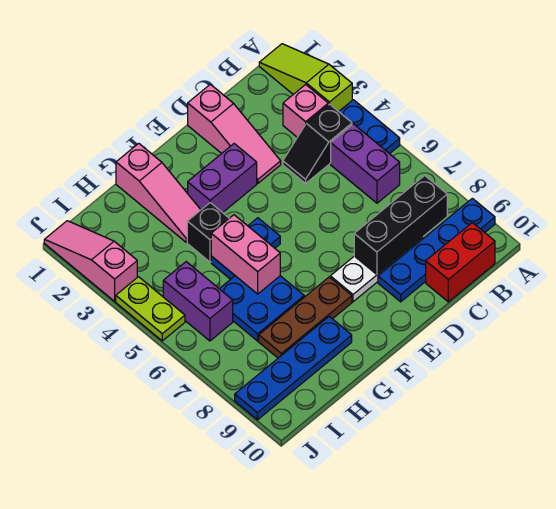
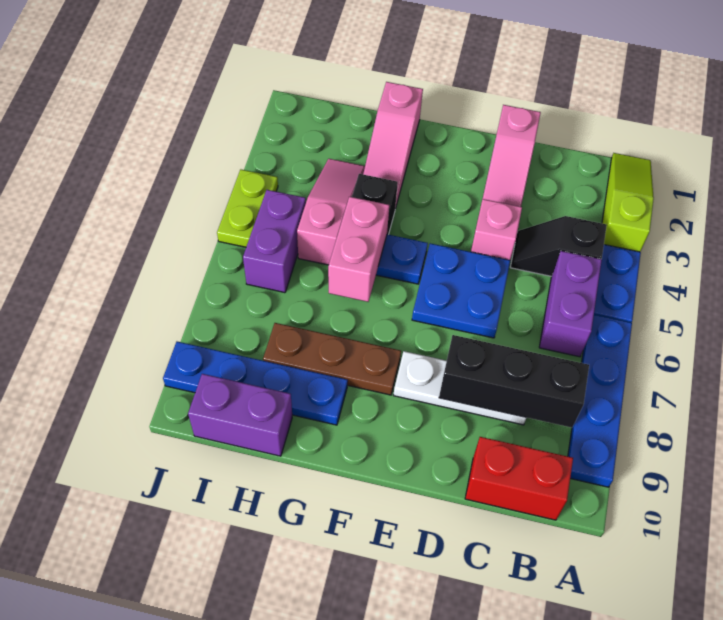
blue 1x4 plate [378,198,495,302] -> blue 1x4 plate turned to [568,315,632,487]
pink 1x1 brick [283,84,328,137] -> pink 1x1 brick moved to [471,199,522,260]
purple 1x2 brick [188,144,257,213] -> purple 1x2 brick moved to [188,374,292,456]
blue 2x2 plate [220,276,304,341] -> blue 2x2 plate moved to [412,243,510,338]
pink 1x3 slope [44,221,137,301] -> pink 1x3 slope moved to [297,159,365,265]

